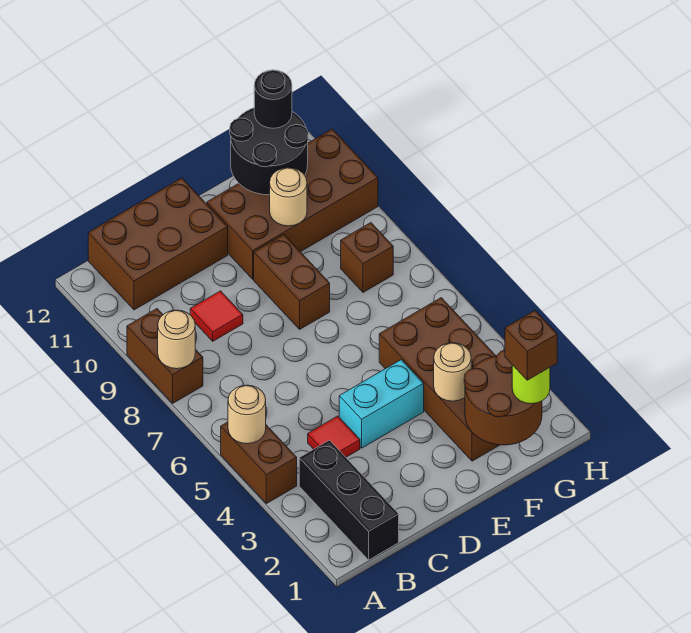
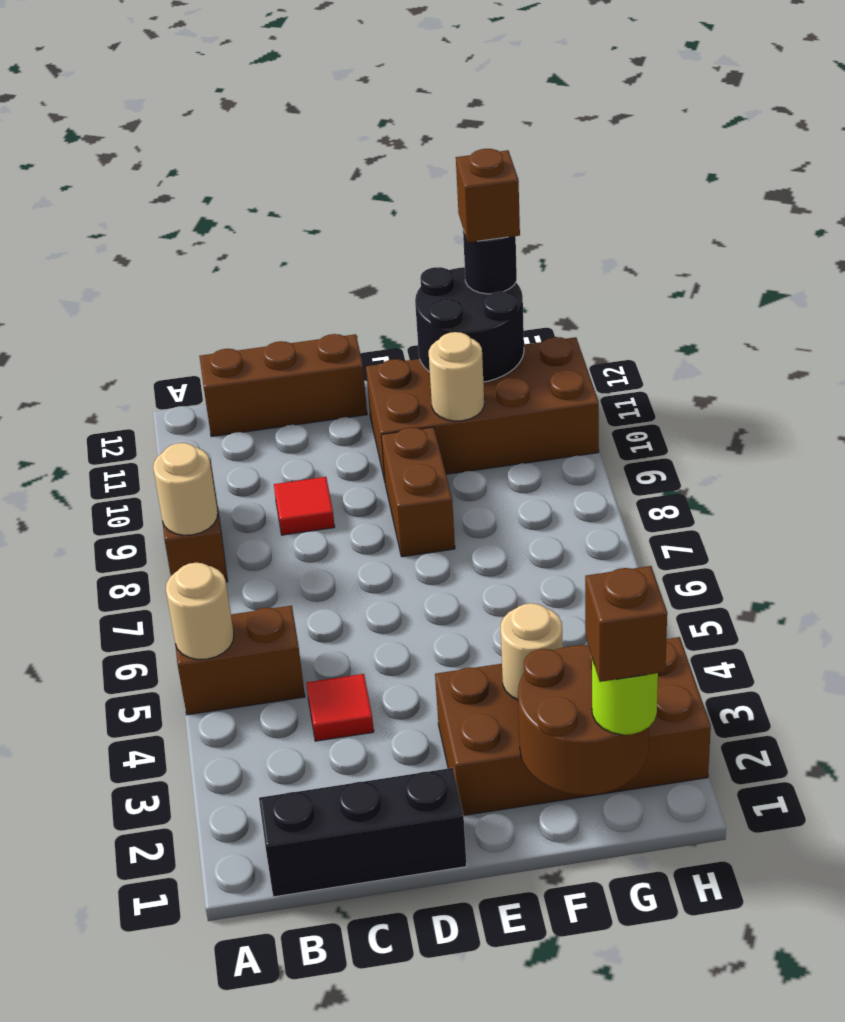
brown 1x2 brick [221,422,297,504] -> brown 1x2 brick turned to [175,606,305,715]
black 1x3 brick [299,440,399,560] -> black 1x3 brick turned to [259,768,467,897]
brown 2x3 brick [88,178,228,310] -> brown 1x3 brick [199,334,367,437]
cyan 1x2 brick [339,360,424,448] -> none
brown 2x4 brick [379,298,499,461] -> brown 2x4 brick turned to [435,637,711,815]
brown 1x1 brick [341,223,393,292] -> brown 1x1 brick moved to [456,149,520,242]

